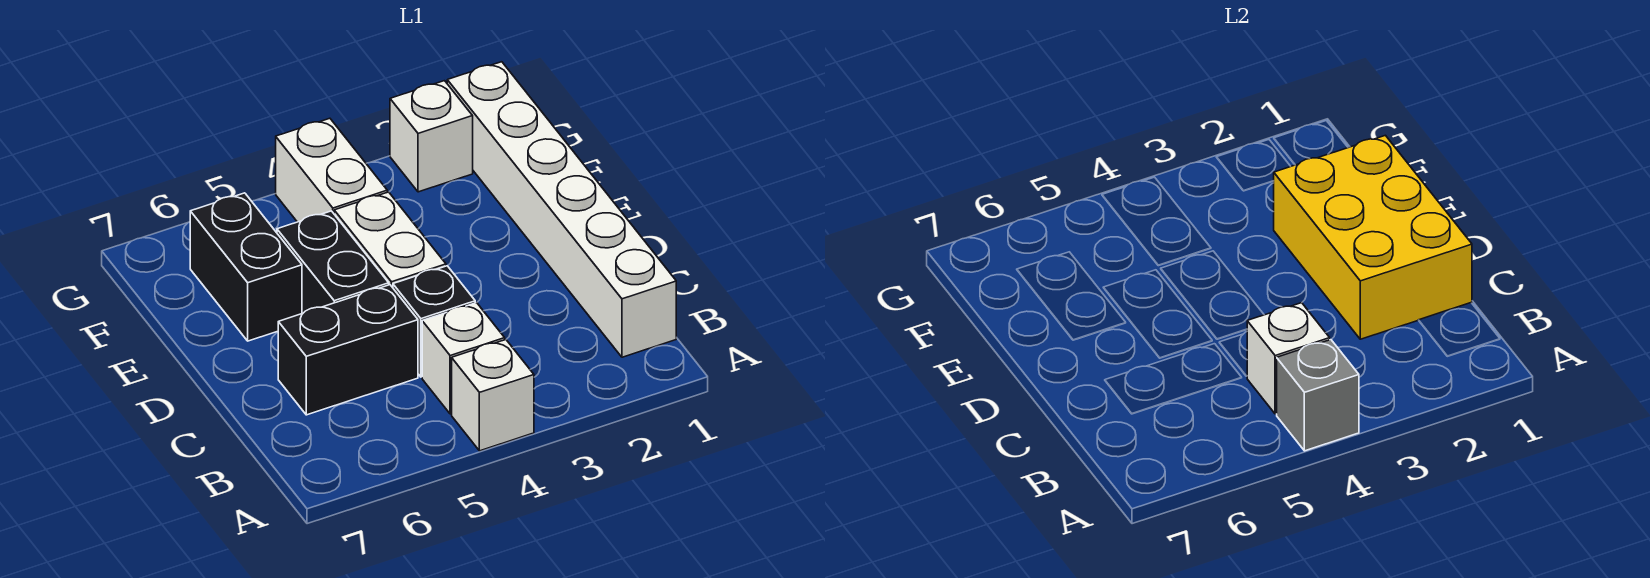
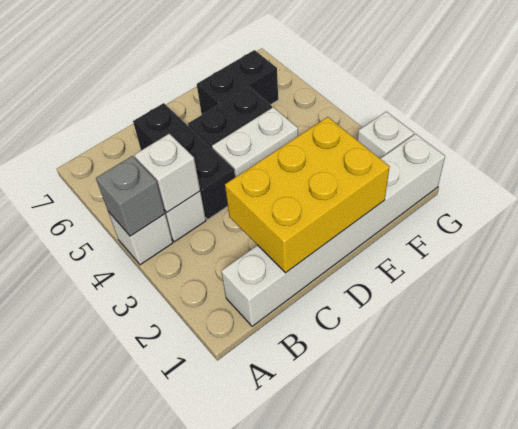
white 1x2 brick [276,118,387,222] -> none

